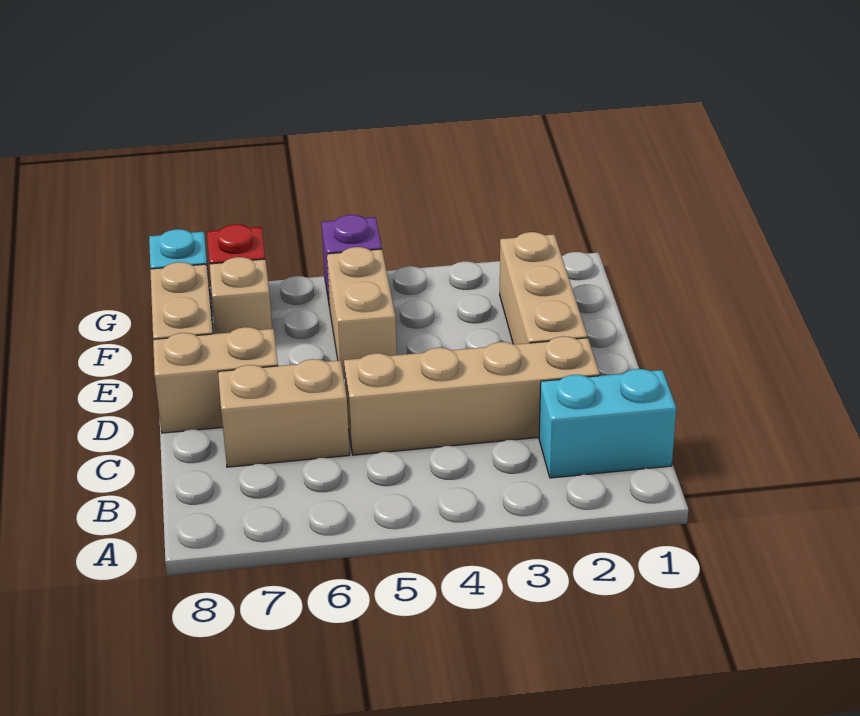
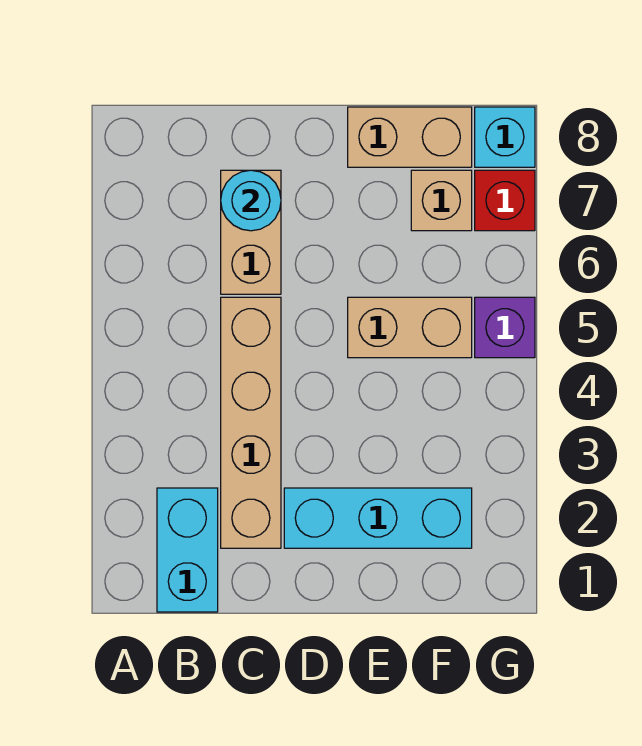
none -> cyan 1x1 round brick [221,170,281,231]
tan 1x3 brick [500,232,587,344] -> cyan 1x3 brick [284,488,472,548]
tan 1x2 brick [153,327,278,433] -> none

